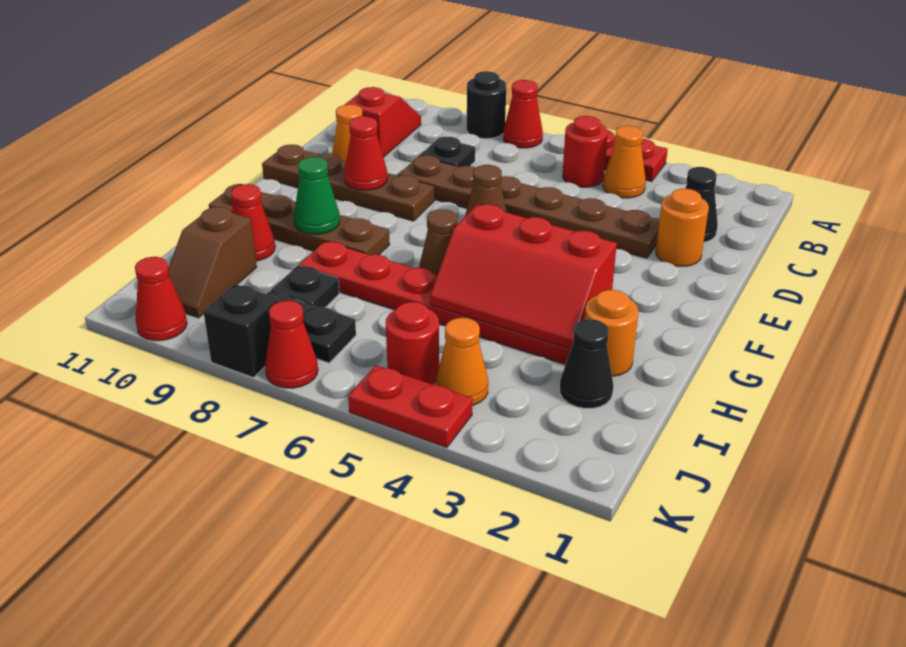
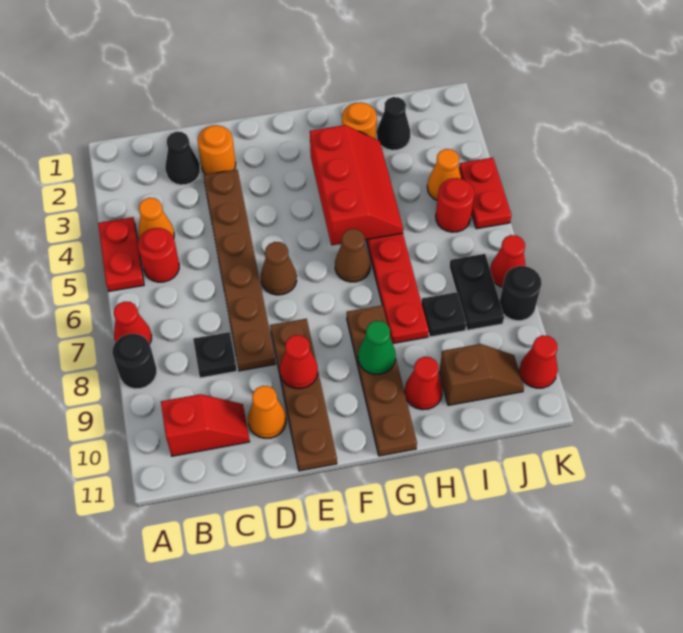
red 1x2 slope [345,87,421,157] -> red 1x2 slope turned to [161,394,250,456]
black 1x1 brick [203,284,278,378] -> black 1x1 round brick [500,266,542,321]

